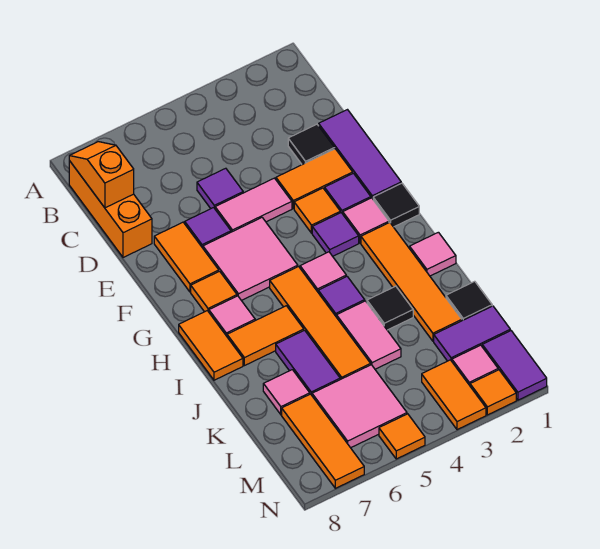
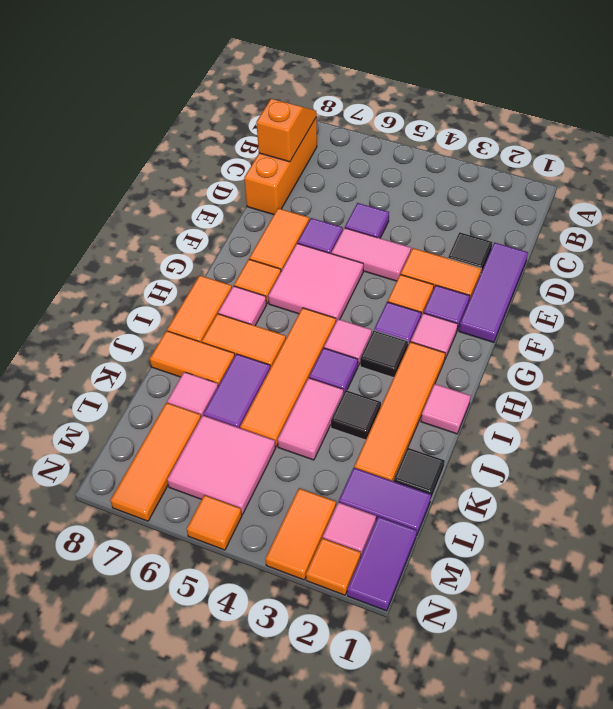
black 1x1 tile [373,183,419,227] -> black 1x1 tile moved to [360,330,408,378]
none -> orange 1x2 tile [150,331,235,386]

